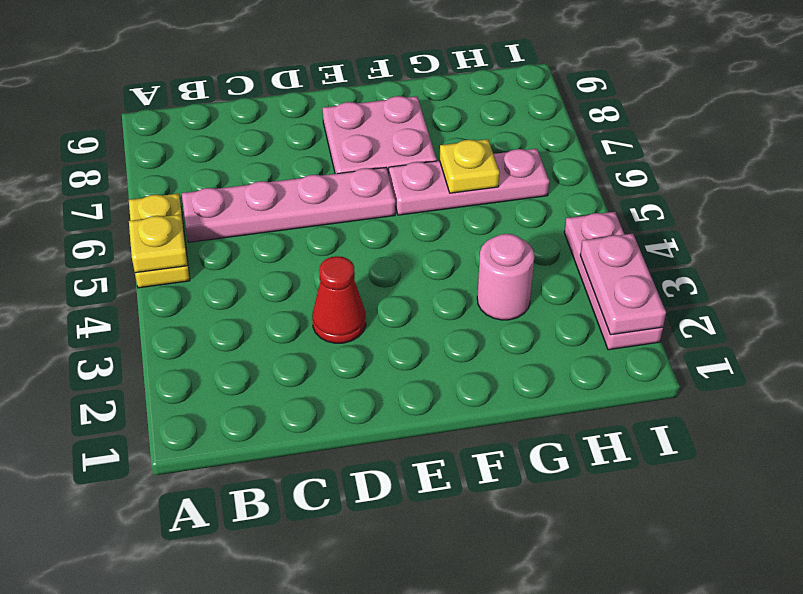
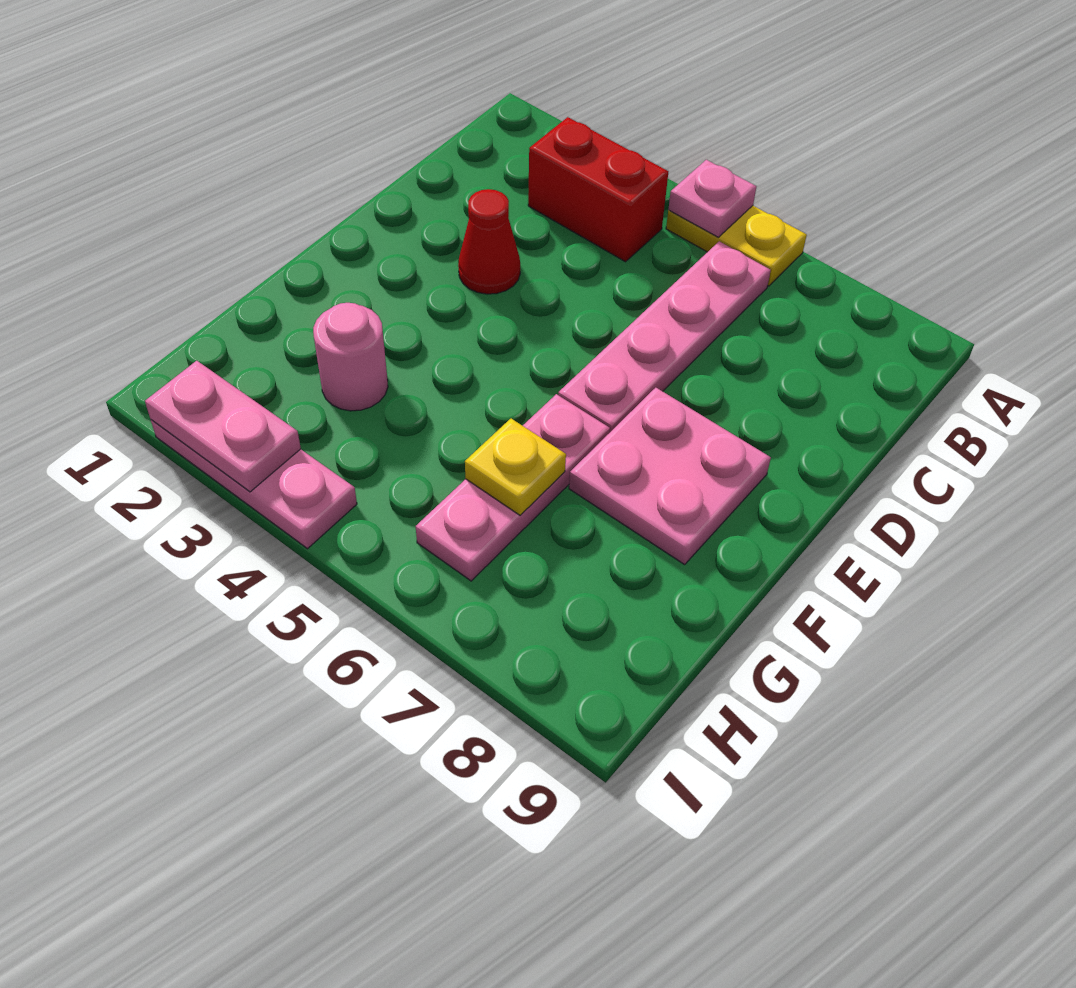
yellow 1x1 plate [129,214,188,273] -> pink 1x1 plate [668,160,756,237]
none -> red 1x2 brick [528,117,668,262]

